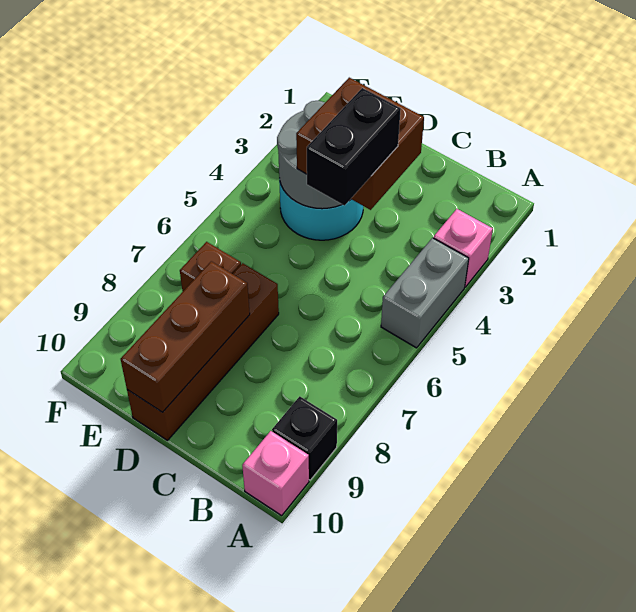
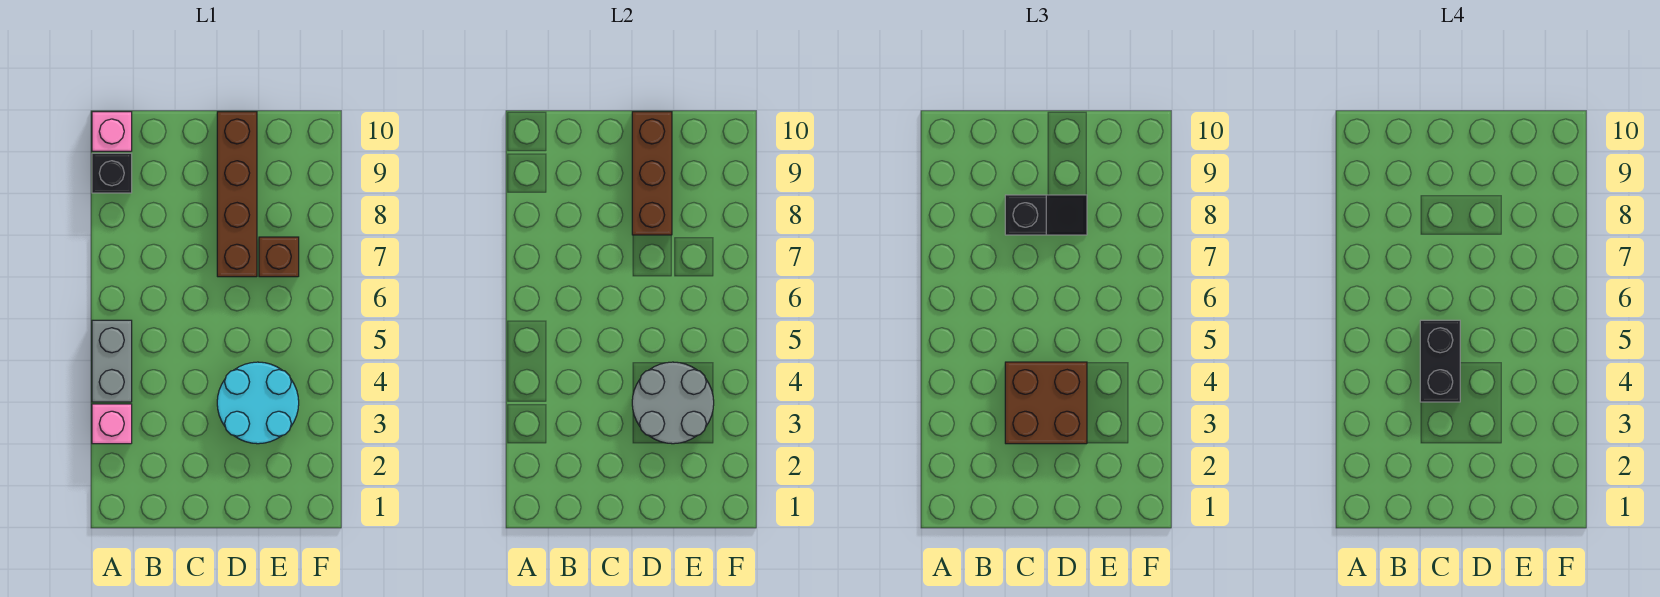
none -> black 1x2 slope [1005,195,1087,235]

